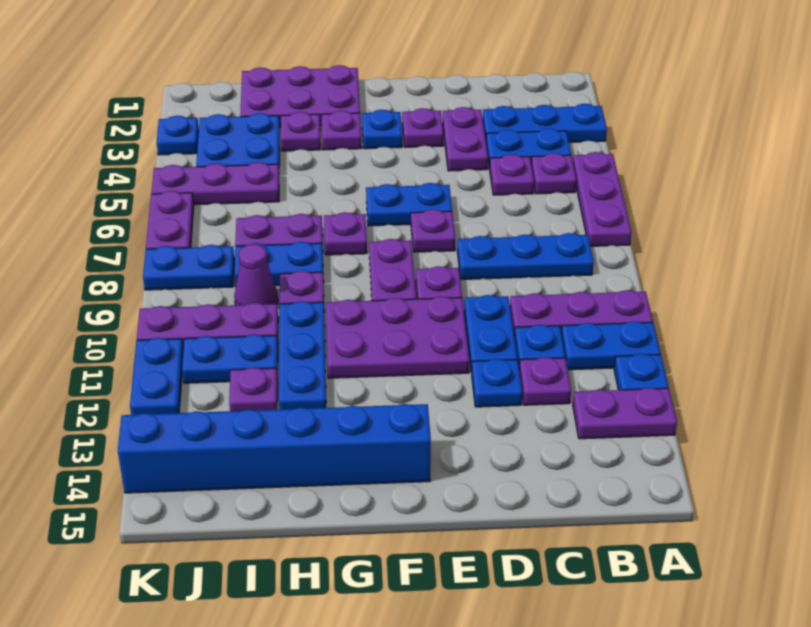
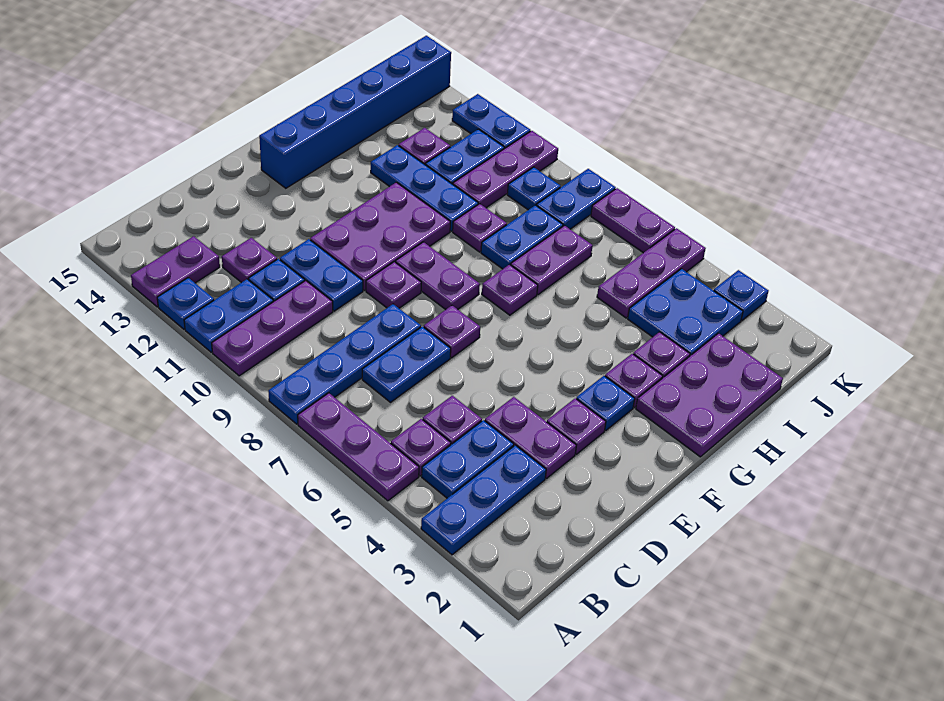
blue 1x3 plate [457,233,594,280] -> blue 1x4 plate [268,304,421,424]
blue 1x1 plate [472,359,522,407] -> blue 1x1 plate moved to [507,167,561,210]
blue 1x2 plate [366,183,452,226] -> blue 1x2 plate moved to [362,326,451,402]
purple 1x1 cone [234,244,278,305] -> none

